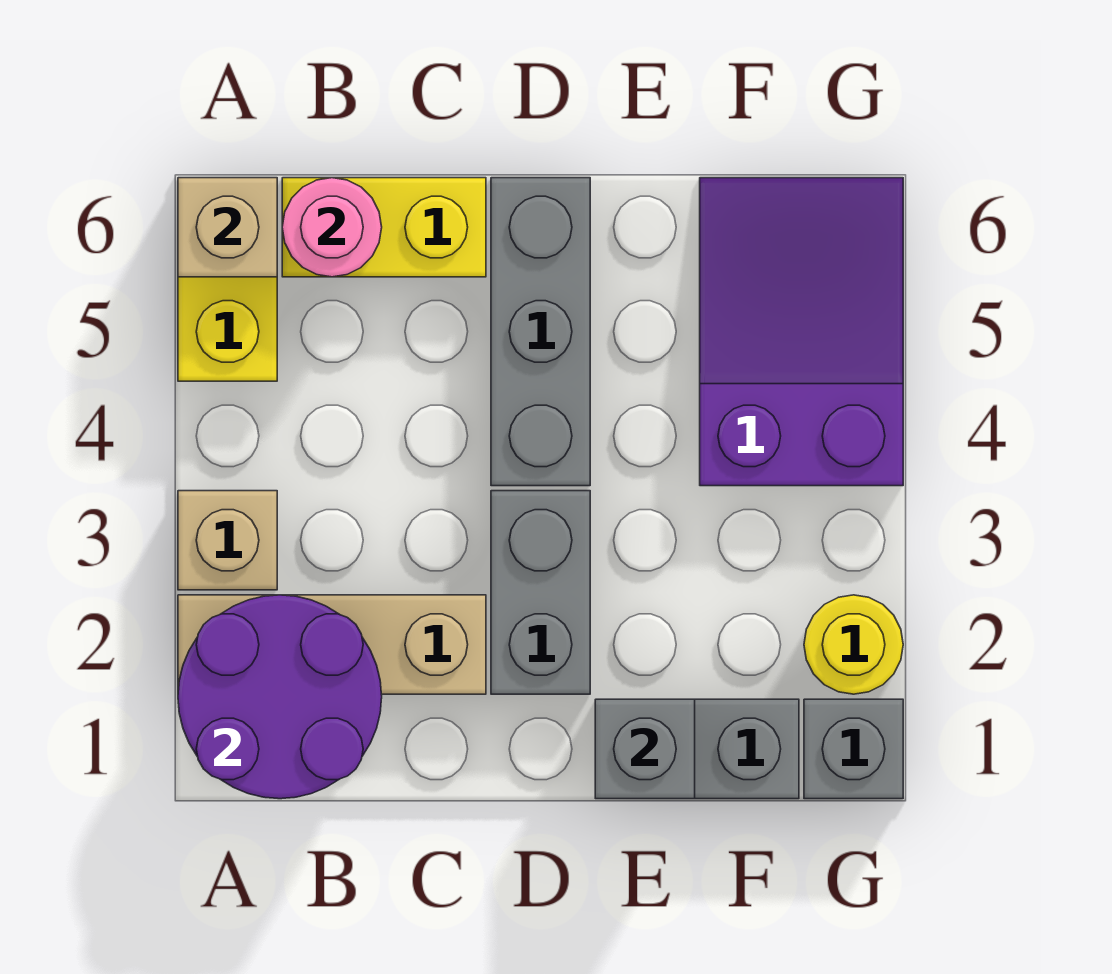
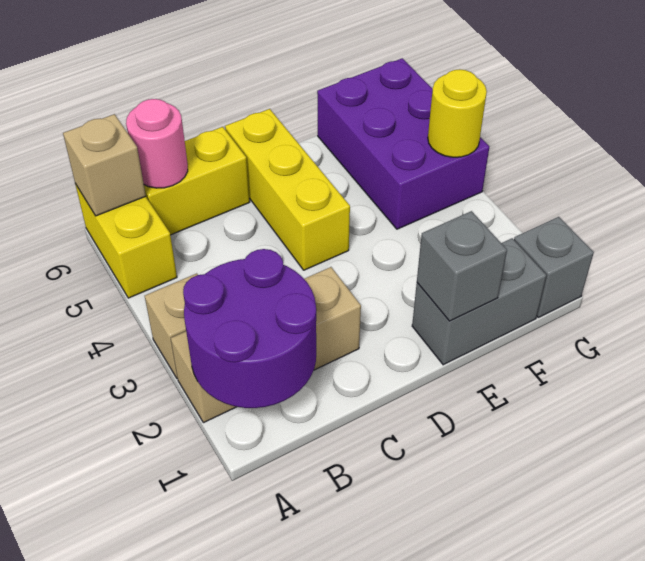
grey 1x2 brick [491,491,590,694] -> none
grey 1x3 brick [491,178,590,486] -> yellow 1x3 brick [225,109,350,270]
purple 2x3 slope [700,178,903,486] -> purple 2x3 brick [317,58,489,229]
yellow 1x1 round brick [804,595,903,694] -> yellow 1x1 round brick moved to [428,69,487,157]

